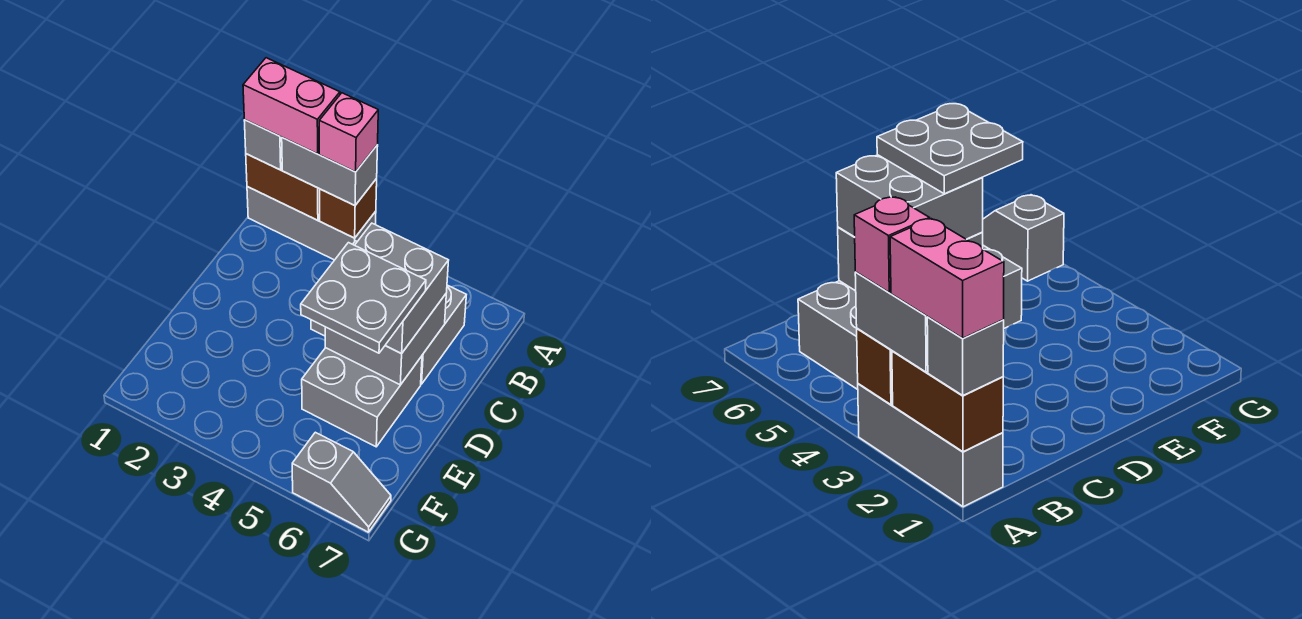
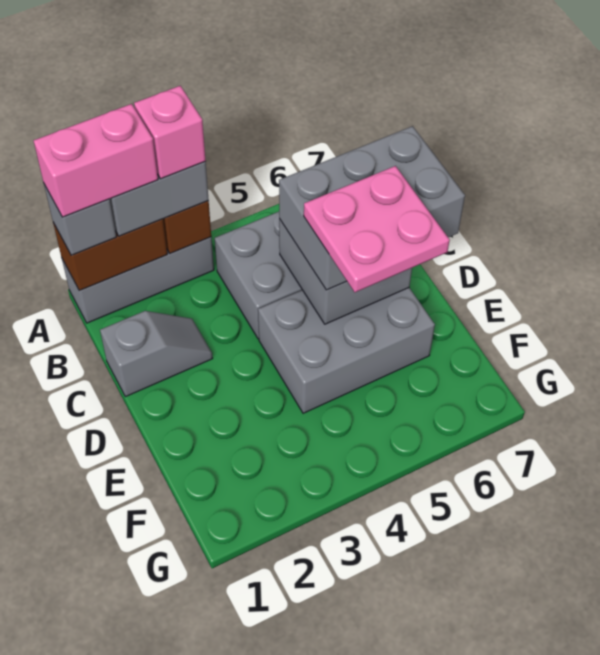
grey 2x2 brick [355,223,449,354] -> grey 2x3 brick [279,126,465,290]
grey 2x2 brick [302,348,422,447] -> grey 2x3 brick [258,288,435,413]
grey 2x2 plate [301,243,426,353] -> pink 2x2 plate [304,166,450,292]
grey 1x2 slope [292,432,391,532] -> grey 1x2 slope moved to [100,311,213,397]

